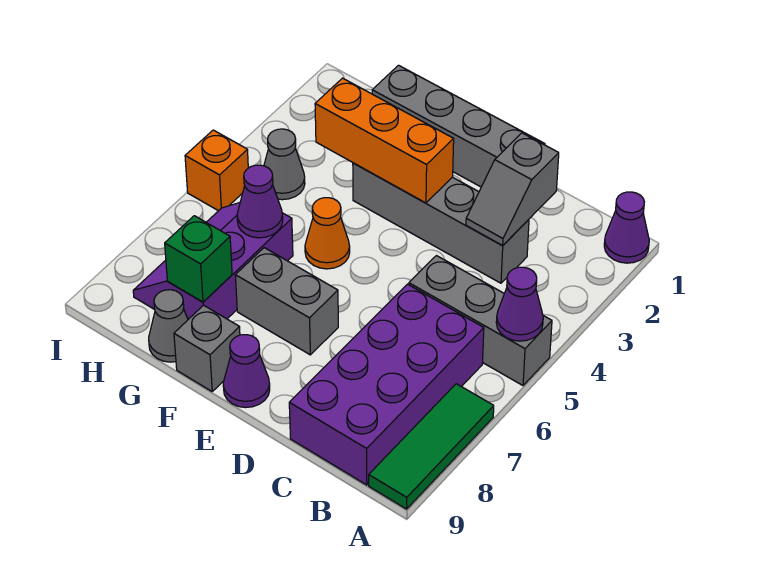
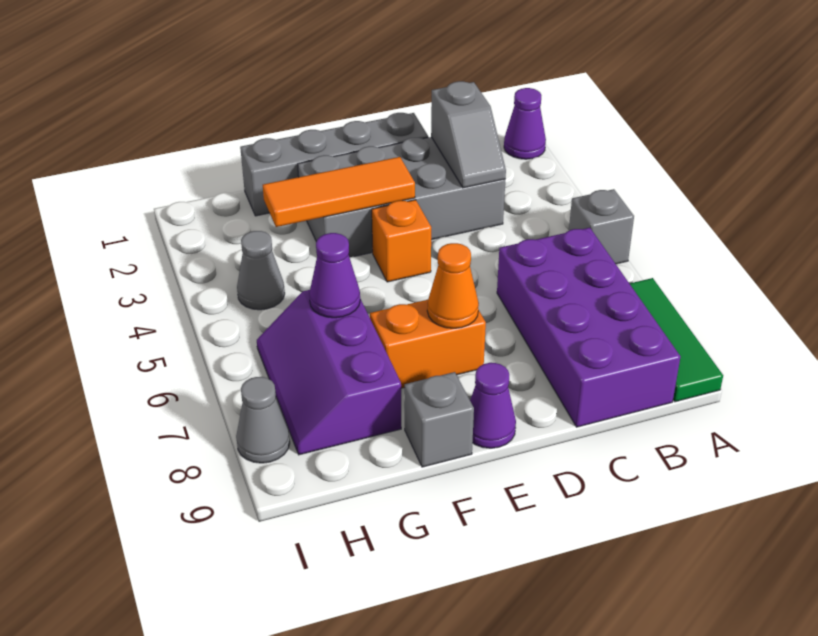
grey 1x3 brick [409,256,552,385] -> grey 1x1 brick [569,189,634,264]
purple 1x1 cone [496,267,543,341] -> none
grey 1x4 brick [353,163,529,283] -> grey 2x4 brick [298,137,505,257]
orange 1x3 brick [315,78,454,203] -> orange 1x3 tile [263,157,415,227]
grey 1x2 brick [235,248,338,355] -> orange 1x2 brick [370,300,486,388]
orange 1x1 cone [305,198,350,269] -> orange 1x1 cone moved to [427,243,479,328]
green 1x1 brick [165,216,232,302] -> none
grey 1x1 cone [149,290,188,362] -> grey 1x1 cone moved to [236,377,290,463]
orange 1x1 brick [185,130,248,211] -> orange 1x1 brick moved to [372,200,431,282]

